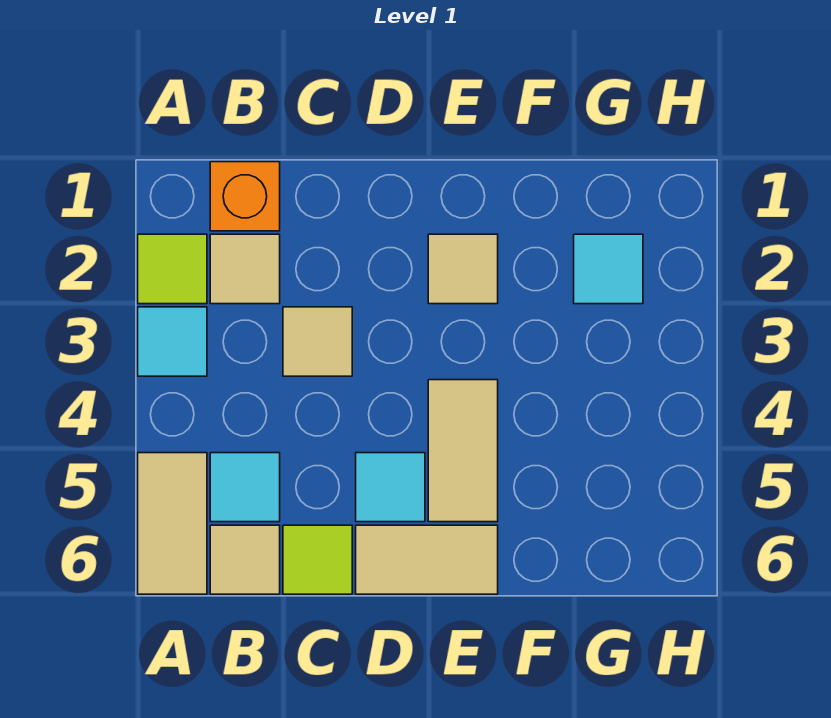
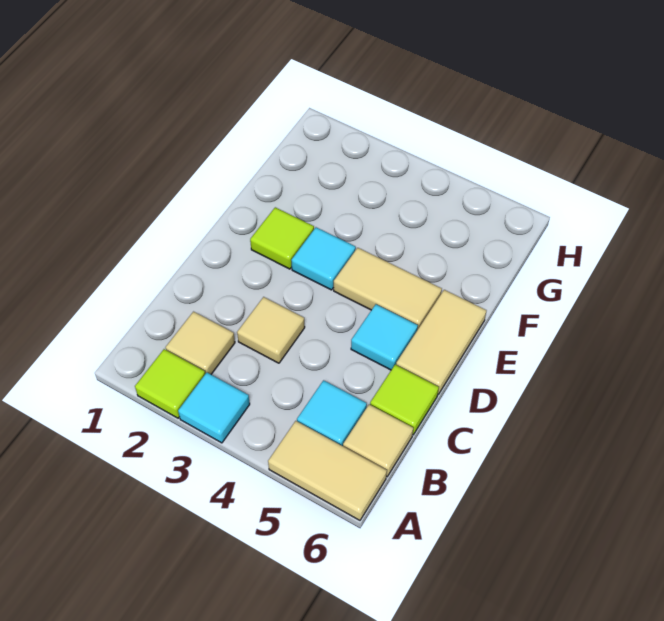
orange 1x1 brick [210,162,280,231] -> none
tan 1x1 tile [428,234,498,304] -> lime 1x1 tile [250,207,314,269]
cyan 1x1 tile [574,234,643,304] -> cyan 1x1 tile moved to [291,227,356,290]

